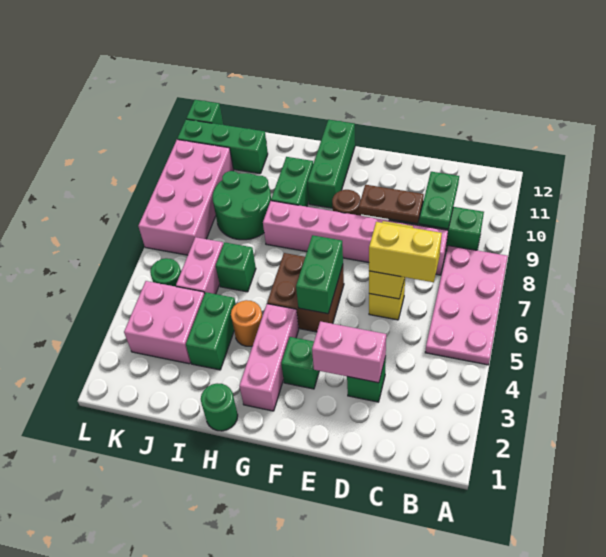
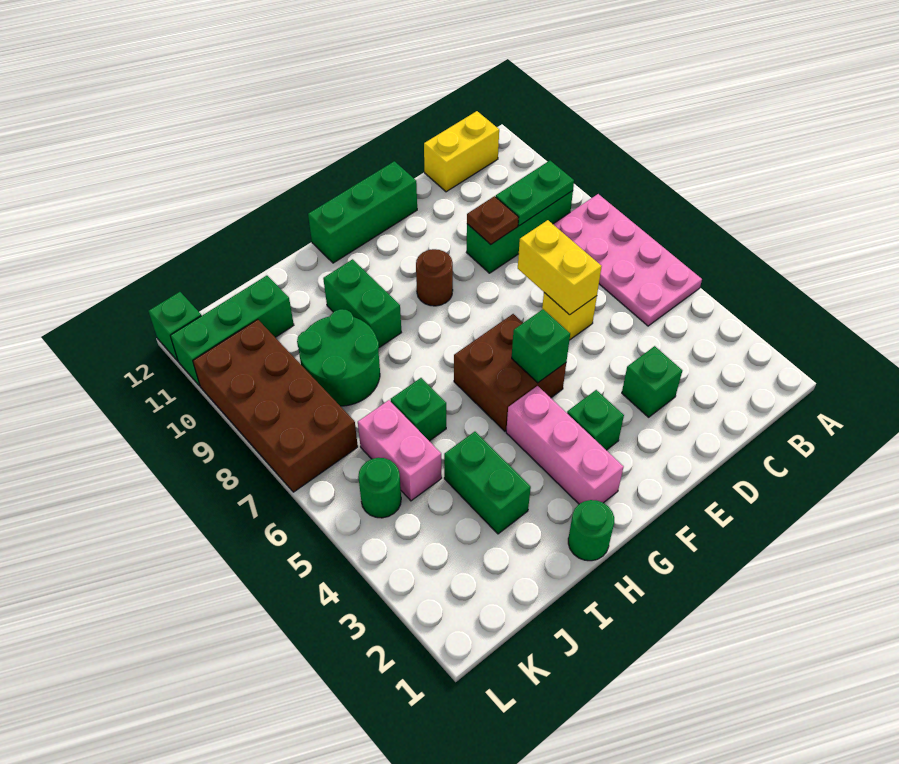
yellow 1x2 brick [369,222,442,282] -> yellow 1x2 brick moved to [424,111,499,192]
pink 1x6 brick [263,201,448,275] -> none
green 1x2 plate [419,172,459,229] -> green 1x2 plate turned to [496,161,574,226]
pink 1x2 brick [312,321,386,383] -> none
brown 1x2 plate [359,185,424,224] -> brown 1x1 plate [467,196,519,244]
green 1x2 brick [296,235,343,314] -> green 1x1 brick [512,309,570,383]
green 1x3 brick [307,120,355,208] -> green 1x3 brick turned to [308,161,417,263]
orange 1x1 round brick [231,300,262,346] -> none
pink 2x2 brick [124,281,205,364] -> none
pink 2x4 brick [138,139,233,255] -> brown 2x4 brick [193,320,358,492]

